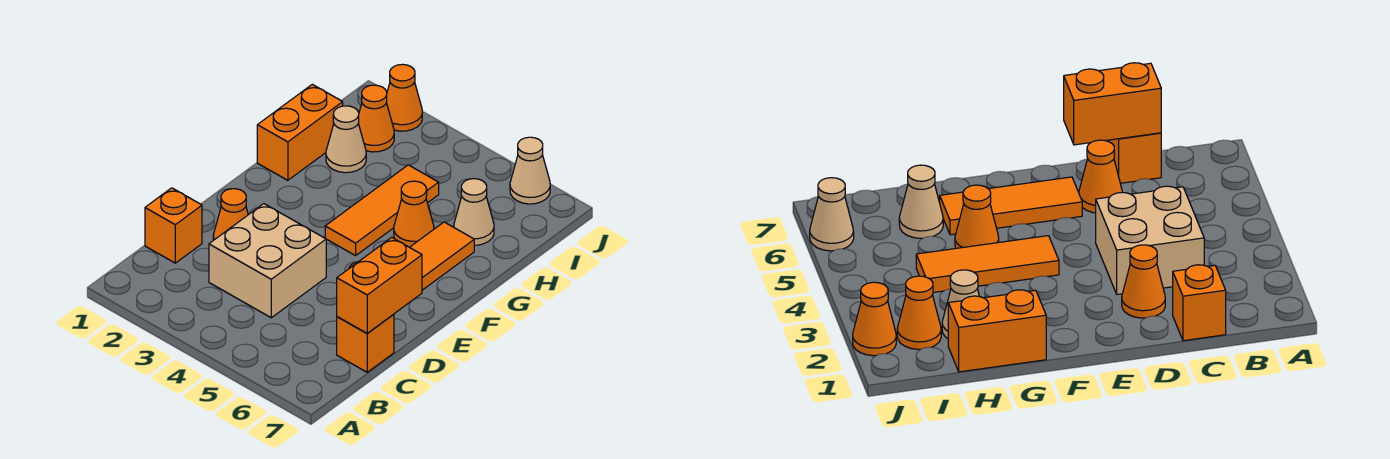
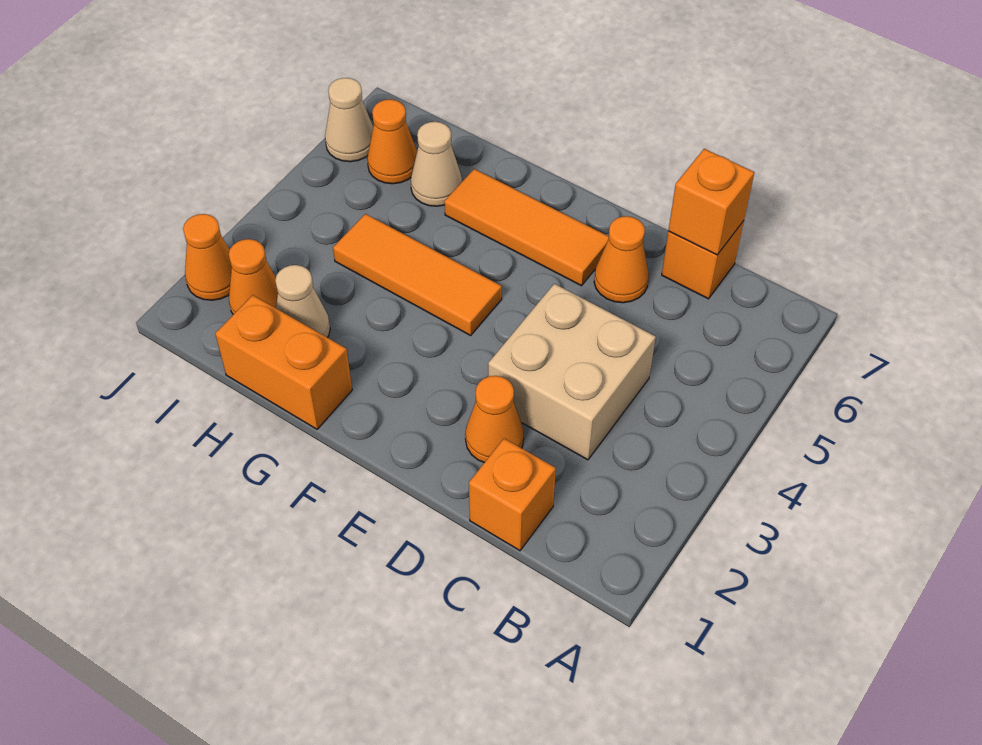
orange 1x2 brick [337,237,422,333] -> orange 1x1 brick [668,149,754,255]
orange 1x1 cone [394,181,434,247] -> orange 1x1 cone moved to [367,99,417,184]

